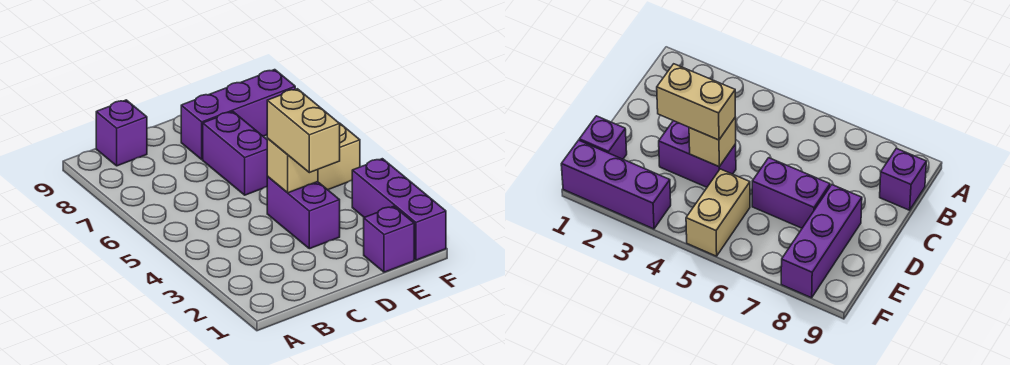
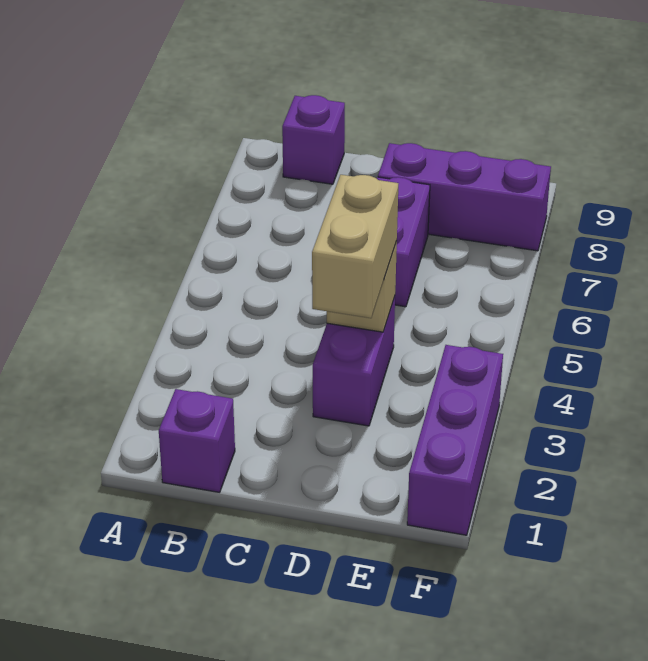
purple 1x1 brick [364,206,414,272] -> purple 1x1 brick moved to [159,389,235,492]
tan 1x2 brick [318,123,360,190] -> none

